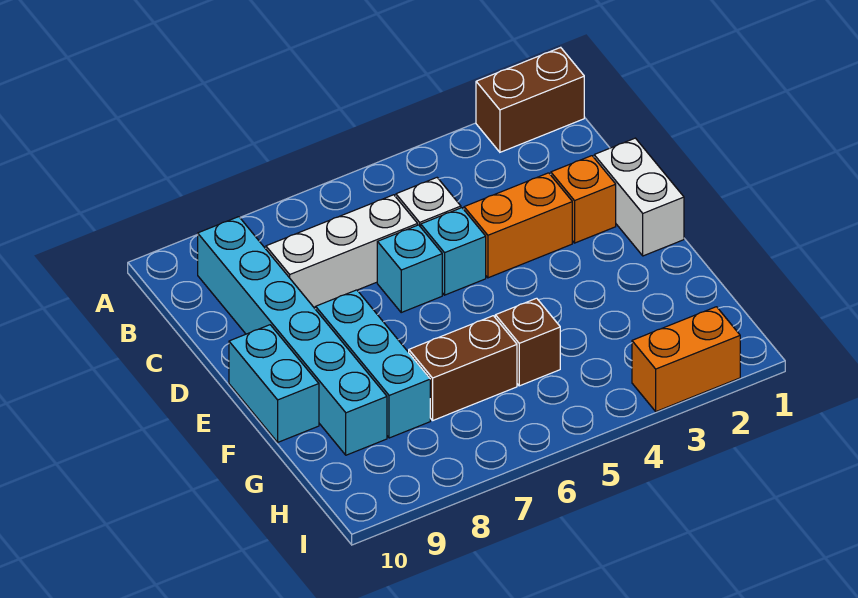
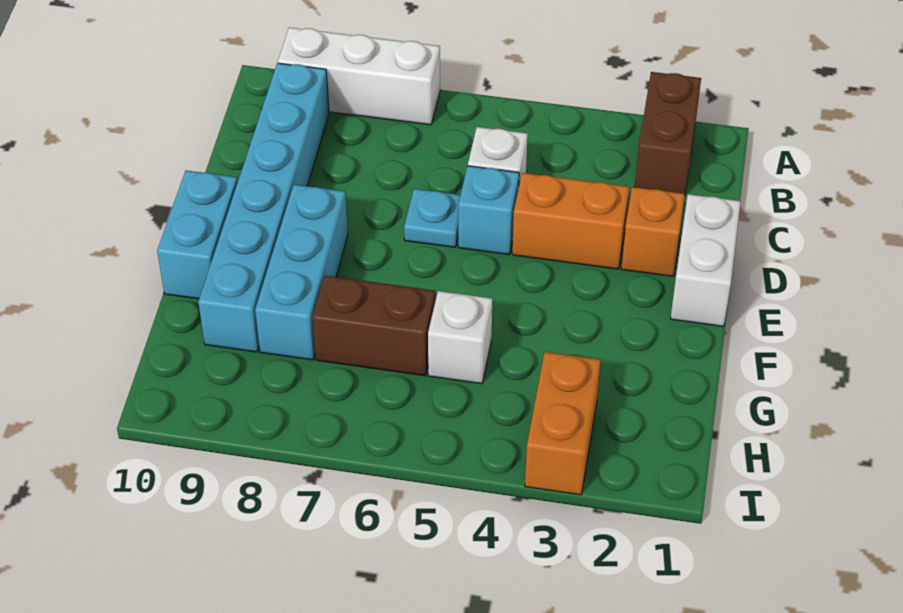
brown 1x2 brick [476,47,584,152] -> brown 1x2 brick turned to [635,72,701,194]
white 1x3 brick [266,195,418,307] -> white 1x3 brick moved to [278,27,440,125]
cyan 1x1 brick [377,225,442,312] -> cyan 1x1 plate [404,189,460,247]
brown 1x1 brick [495,298,560,386] -> white 1x1 brick [428,291,492,384]
orange 1x2 brick [632,307,740,411] -> orange 1x2 brick turned to [525,352,601,495]

